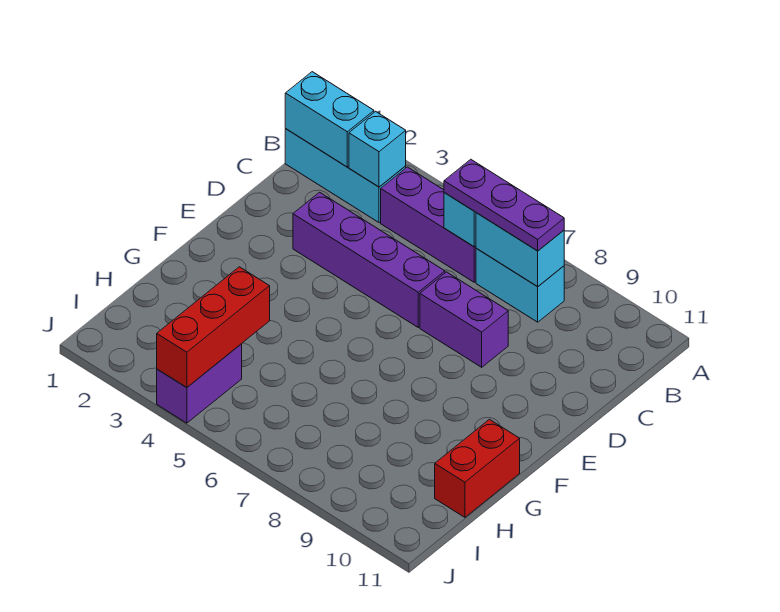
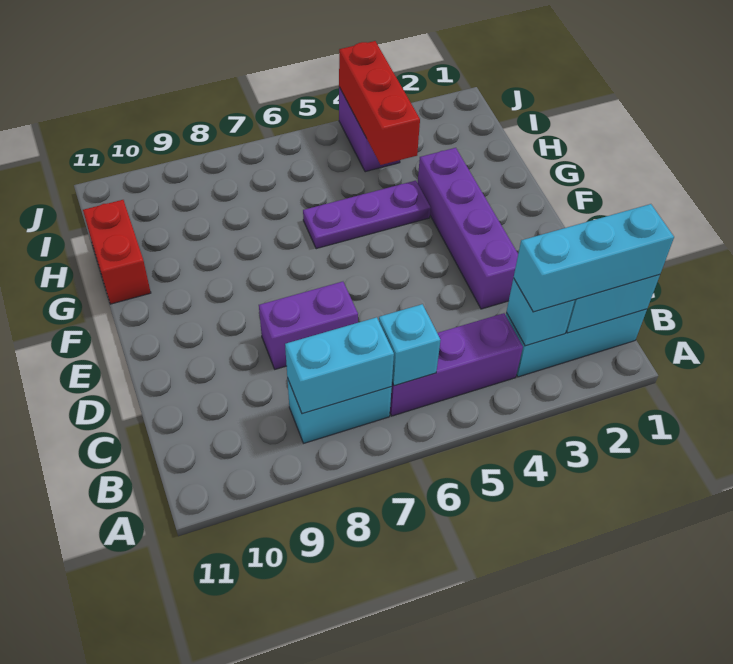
none -> cyan 1x3 brick [514,204,674,312]
purple 1x3 plate [444,159,564,251] -> purple 1x3 plate moved to [303,181,431,249]
purple 1x4 brick [293,192,445,327] -> purple 1x4 brick turned to [418,148,518,309]

